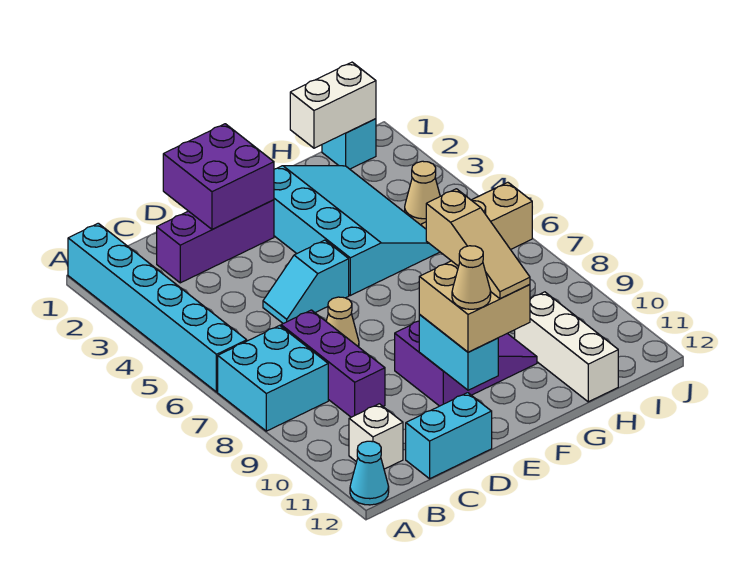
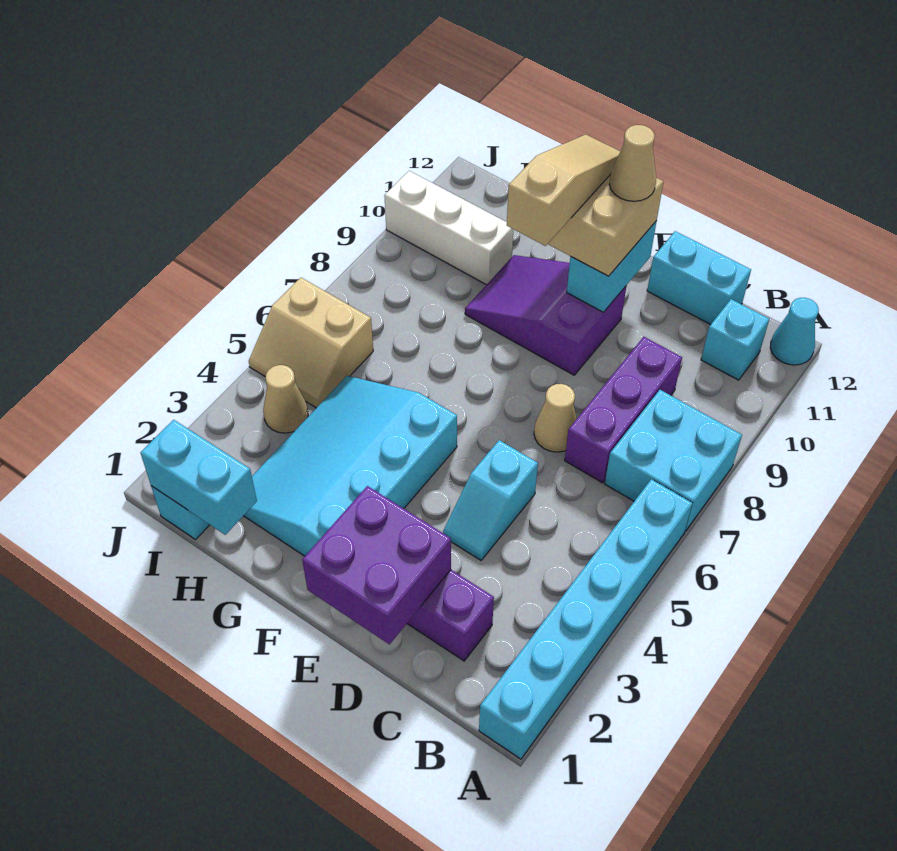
white 1x1 brick [349,404,403,469] -> cyan 1x1 brick [701,299,769,380]
cyan 1x2 slope [263,240,349,323] -> cyan 1x2 slope turned to [443,440,538,560]
white 1x2 brick [290,62,376,148] -> cyan 1x2 brick [140,420,257,535]
white 1x3 brick [515,292,618,402] -> white 1x3 brick turned to [384,171,513,285]

